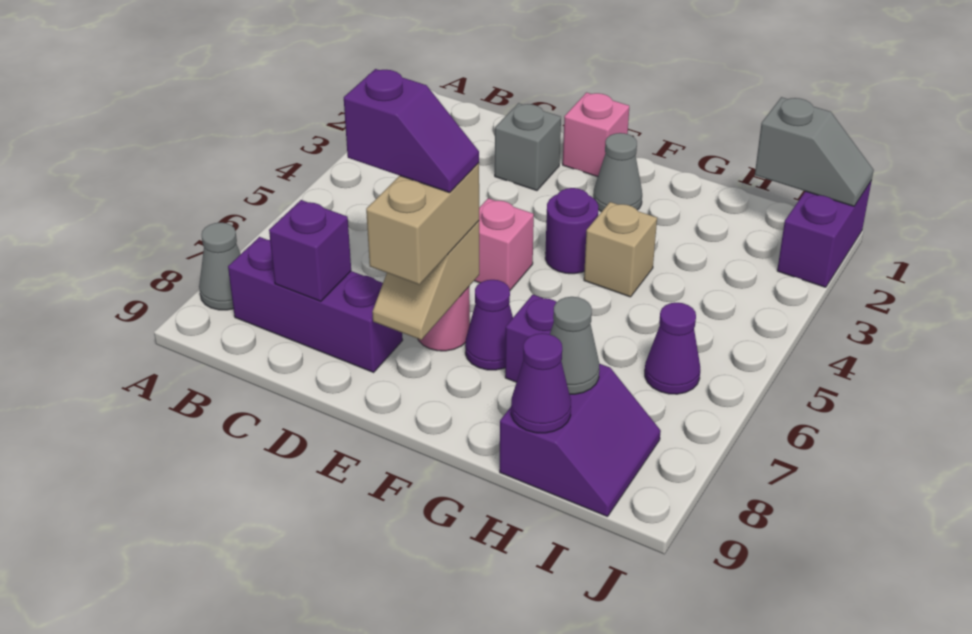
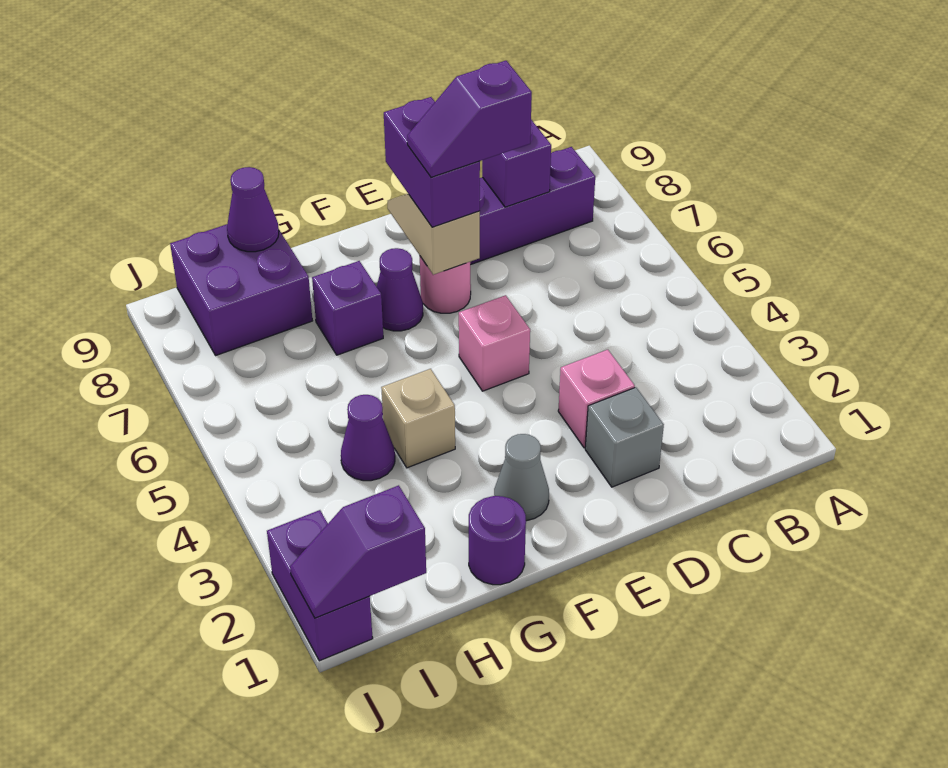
grey 1x1 cone [199,223,241,310] -> none
pink 1x1 brick [563,93,629,177] -> pink 1x1 brick moved to [558,350,635,448]
tan 1x2 brick [366,163,479,285] -> purple 1x2 brick [384,97,480,227]
purple 1x1 round brick [545,188,598,274] -> purple 1x1 round brick moved to [469,496,526,585]
purple 2x2 slope [500,364,661,517] -> purple 2x2 brick [170,224,312,356]
grey 1x1 cone [550,297,599,394] -> none
grey 1x2 slope [755,97,874,206] -> purple 1x2 slope [290,485,426,618]
purple 1x1 cone [645,303,700,394] -> purple 1x1 cone moved to [341,395,395,481]

